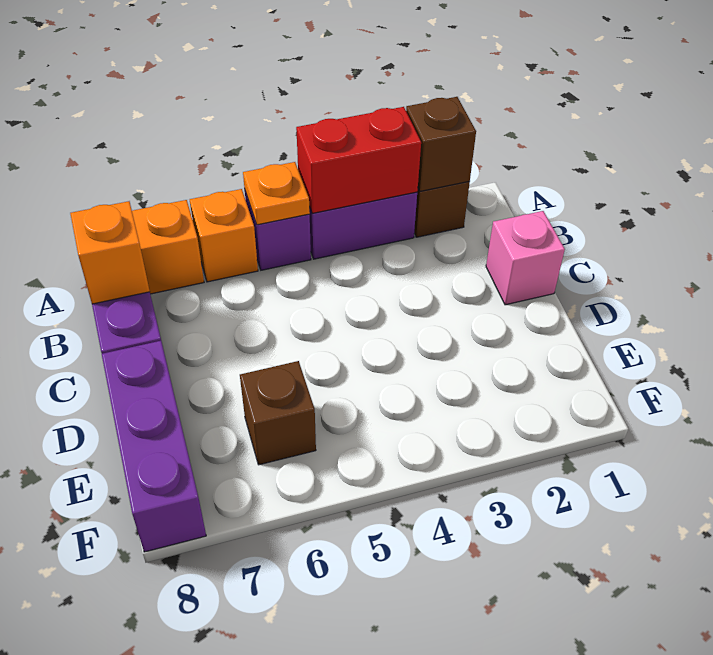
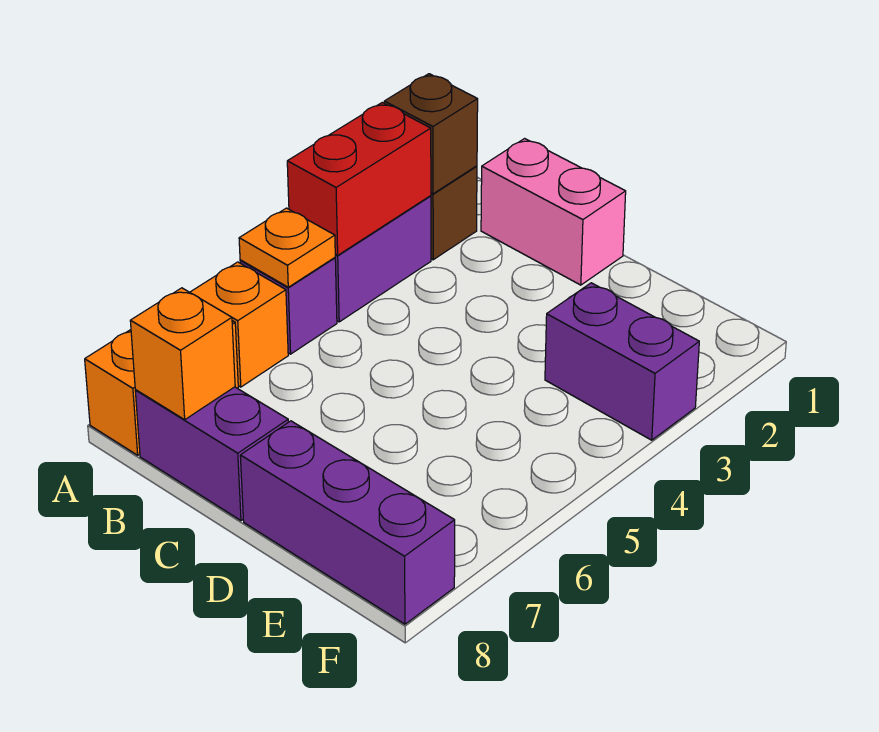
pink 1x1 brick [486,211,565,305] -> pink 1x2 brick [481,139,626,285]
none -> purple 1x2 brick [545,283,699,440]
brown 1x1 brick [240,361,316,465] -> none

